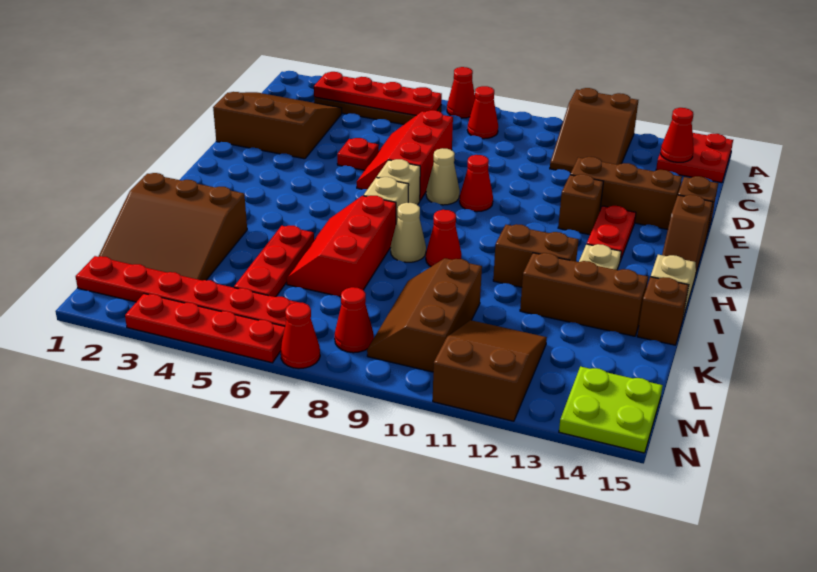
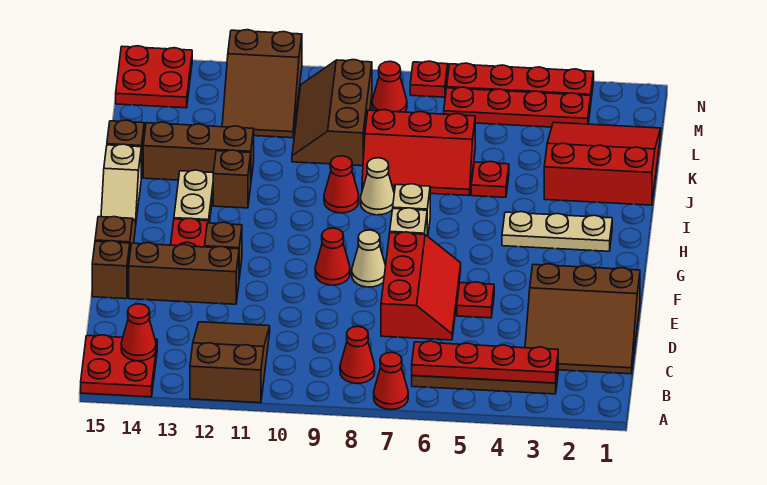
none -> tan 1x3 plate [502,212,612,251]
red 2x3 slope [286,196,396,297] -> red 2x3 slope turned to [362,110,475,196]
brown 1x2 brick [493,224,579,287] -> brown 1x1 brick [213,150,251,208]
brown 3x3 slope [98,173,247,281] -> red 3x3 slope [544,122,661,205]
red 1x3 plate [234,226,314,297] -> red 1x1 plate [471,161,509,197]
brown 2x3 slope [367,258,482,372] -> brown 2x3 slope turned to [292,60,372,166]
red 1x6 plate [76,256,296,326] -> red 1x4 plate [444,87,591,127]
lime 2x2 plate [559,366,663,453] -> red 2x2 plate [116,46,192,108]
red 1x1 cone [281,302,320,369] -> red 1x1 plate [410,61,448,97]

